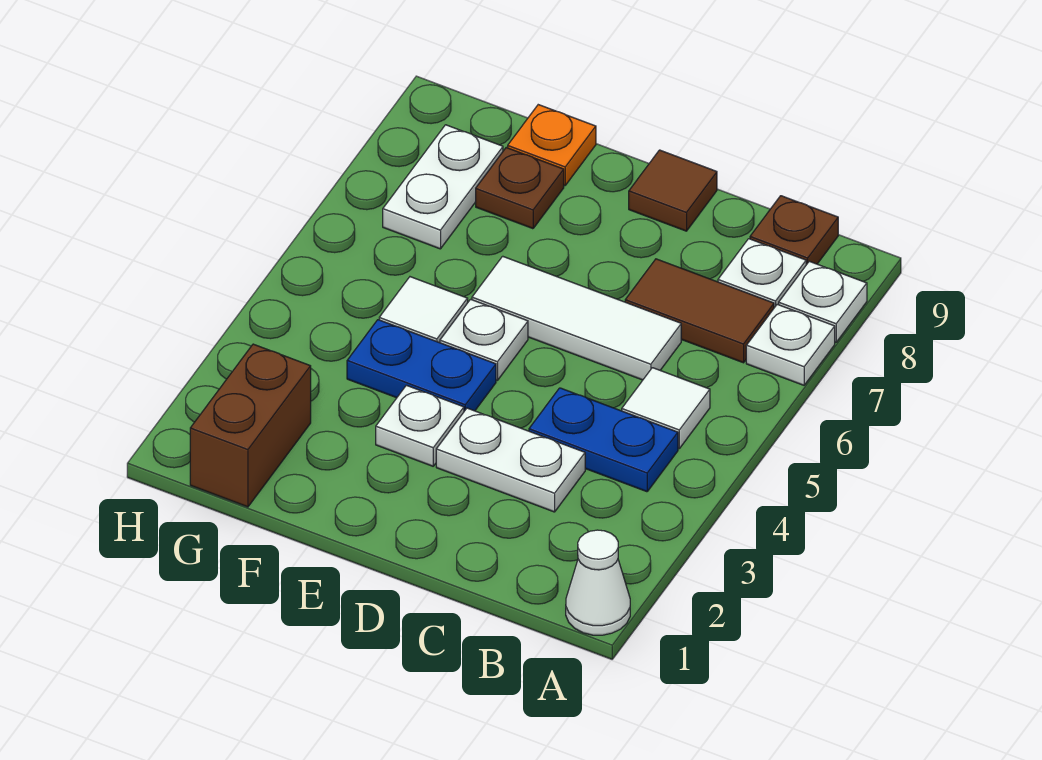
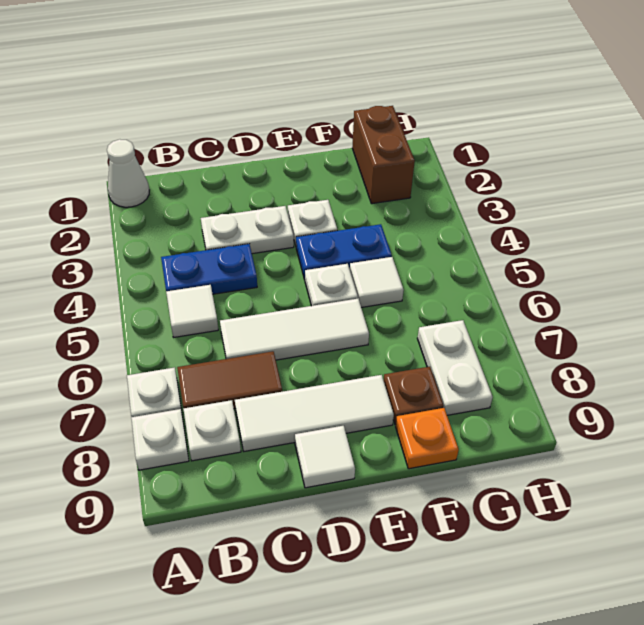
brown 1x1 plate [750,196,838,265] -> none
none -> white 1x3 tile [235,375,394,451]
brown 1x1 tile [629,150,717,231] -> white 1x1 tile [295,426,355,488]

